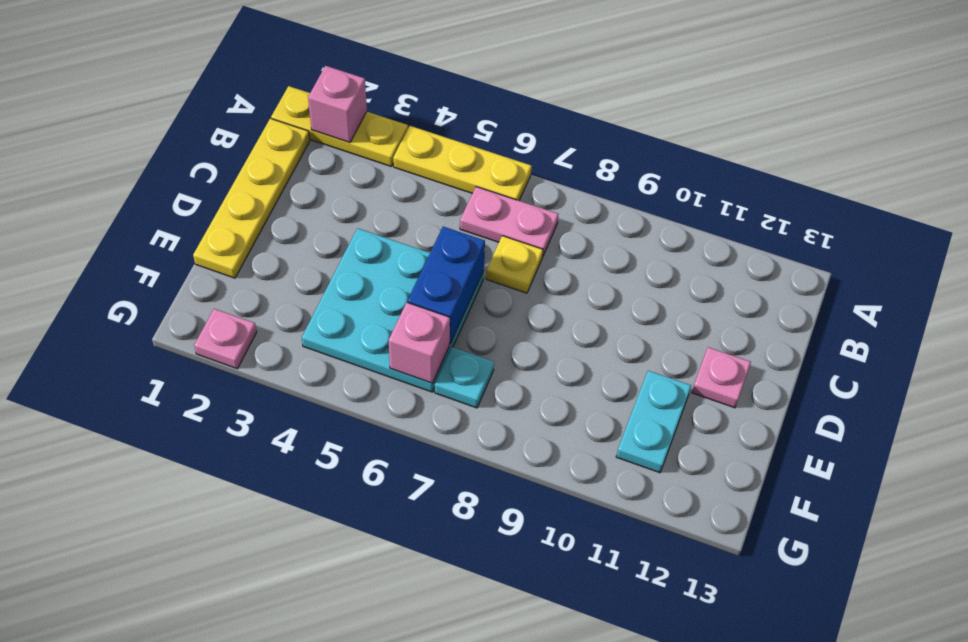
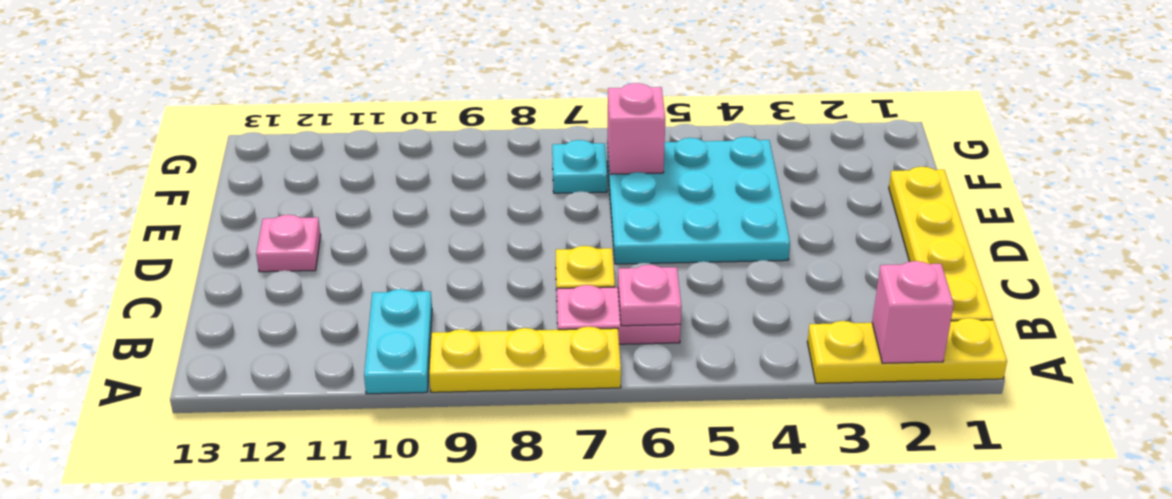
yellow 1x3 plate [393,126,532,201] -> yellow 1x3 plate moved to [429,327,621,392]
blue 1x2 brick [407,227,485,344] -> none
cyan 1x2 plate [616,371,691,473] -> cyan 1x2 plate moved to [364,289,432,394]
pink 1x1 plate [194,309,257,369] -> pink 1x1 plate moved to [618,265,682,326]

